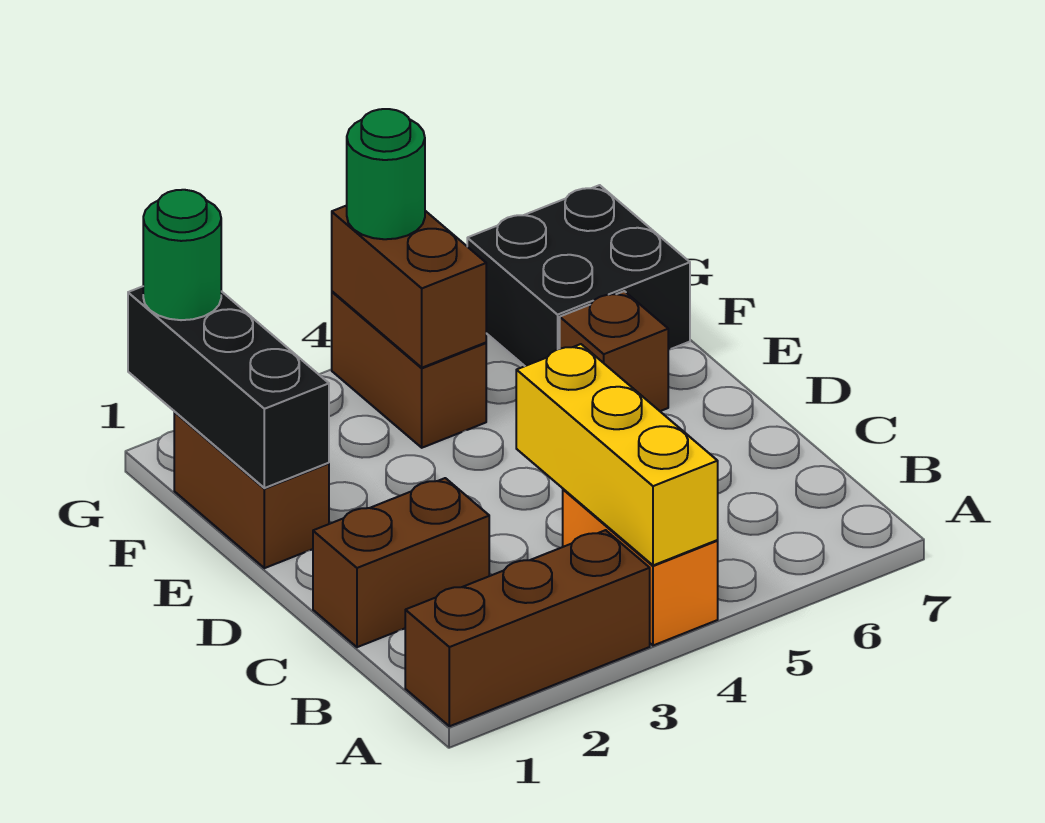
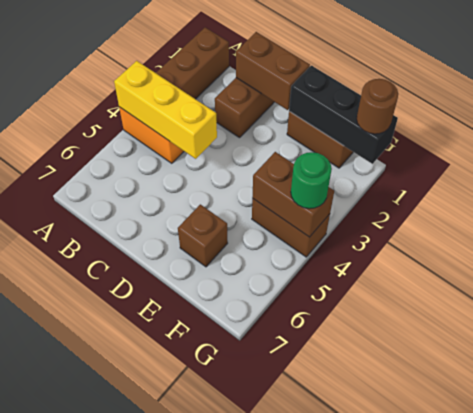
none -> brown 1x2 brick [236,32,310,110]
black 2x2 brick [467,185,690,366] -> none
green 1x1 round brick [143,190,221,320] -> brown 1x1 round brick [357,79,398,134]

